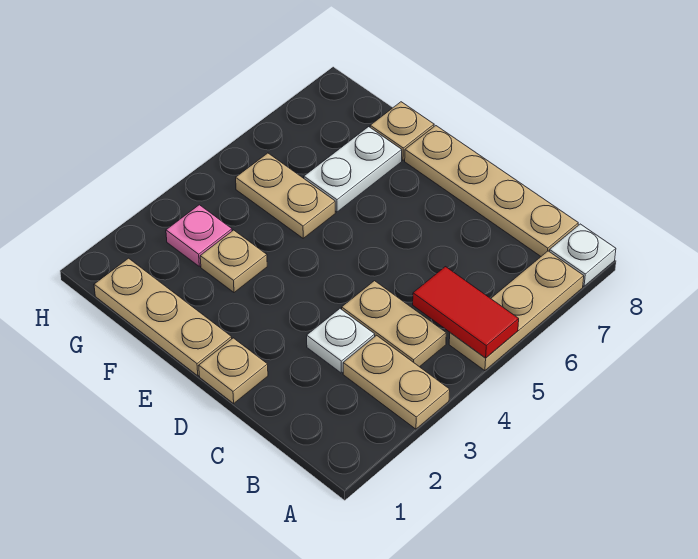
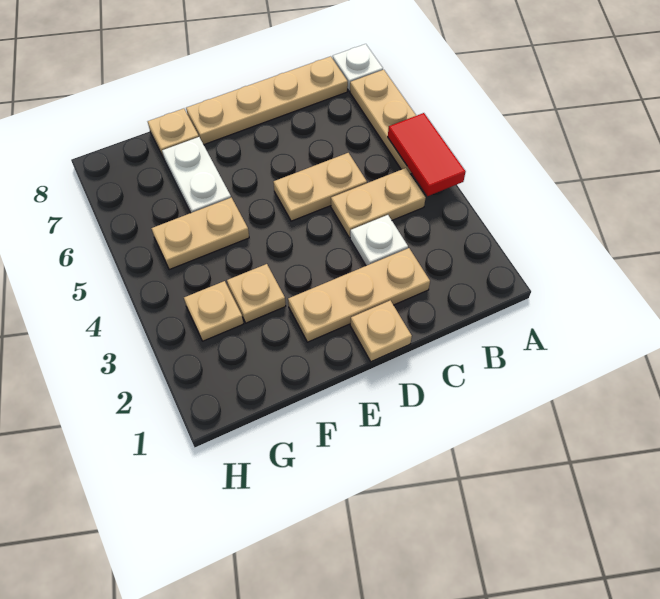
tan 1x2 plate [343,335,450,429] -> tan 1x2 plate moved to [273,153,367,221]
red 1x2 tile [413,267,519,358] -> red 1x2 tile turned to [388,113,466,196]
tan 1x3 plate [94,258,232,376] -> tan 1x3 plate moved to [288,248,430,342]
pink 1x1 plate [166,205,232,266] -> tan 1x1 plate [184,281,243,341]

